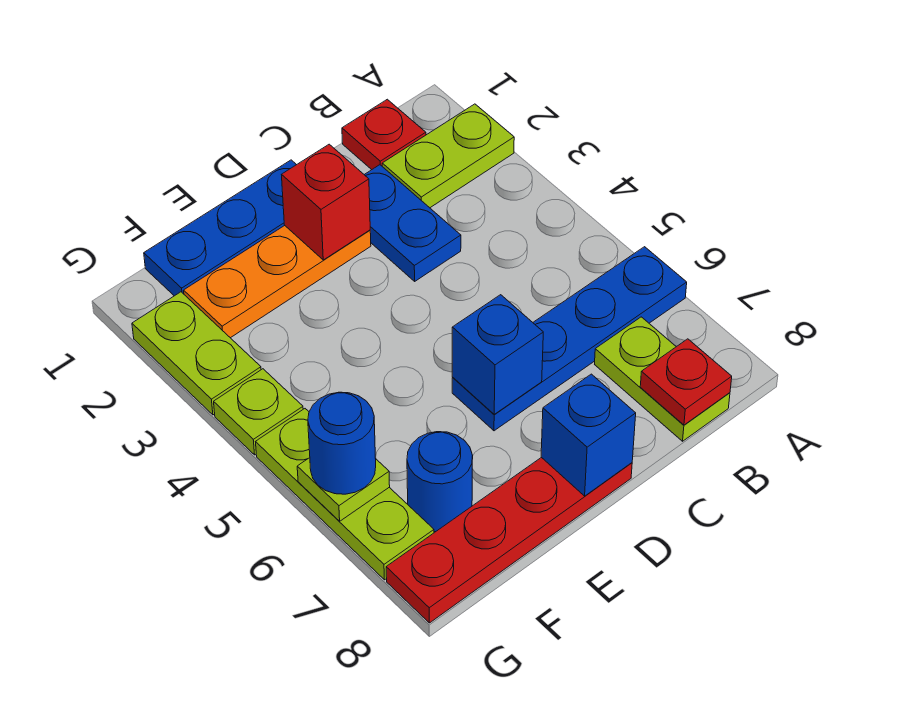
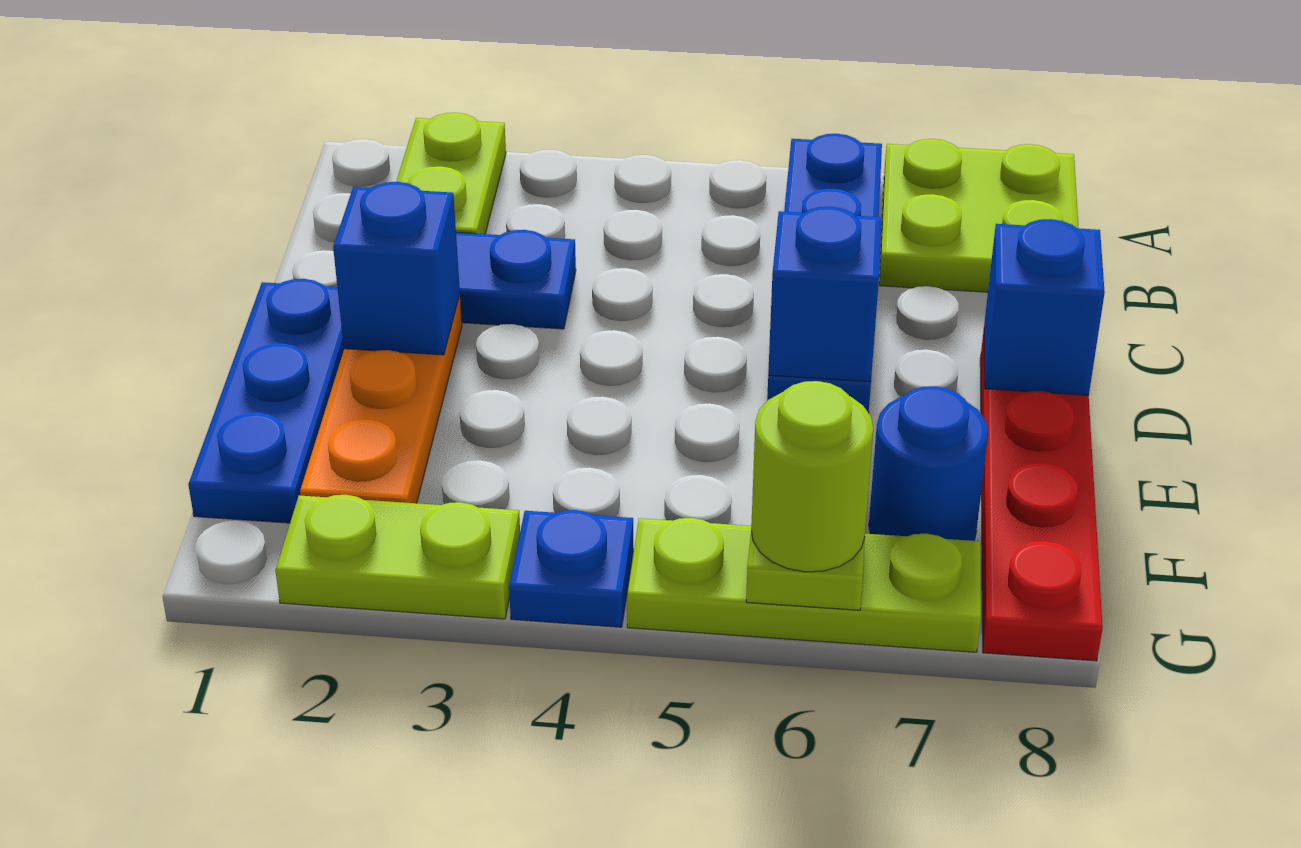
red 1x1 plate [342,99,426,170] -> none
lime 1x2 plate [595,317,730,441] -> lime 2x2 plate [879,139,1079,292]
red 1x1 plate [640,339,732,425] -> none
red 1x1 brick [282,144,370,260] -> blue 1x1 brick [333,182,460,355]
lime 1x1 plate [214,369,303,455] -> blue 1x1 plate [509,510,633,627]
blue 1x1 round brick [308,392,376,494] -> lime 1x1 round brick [751,381,873,572]

